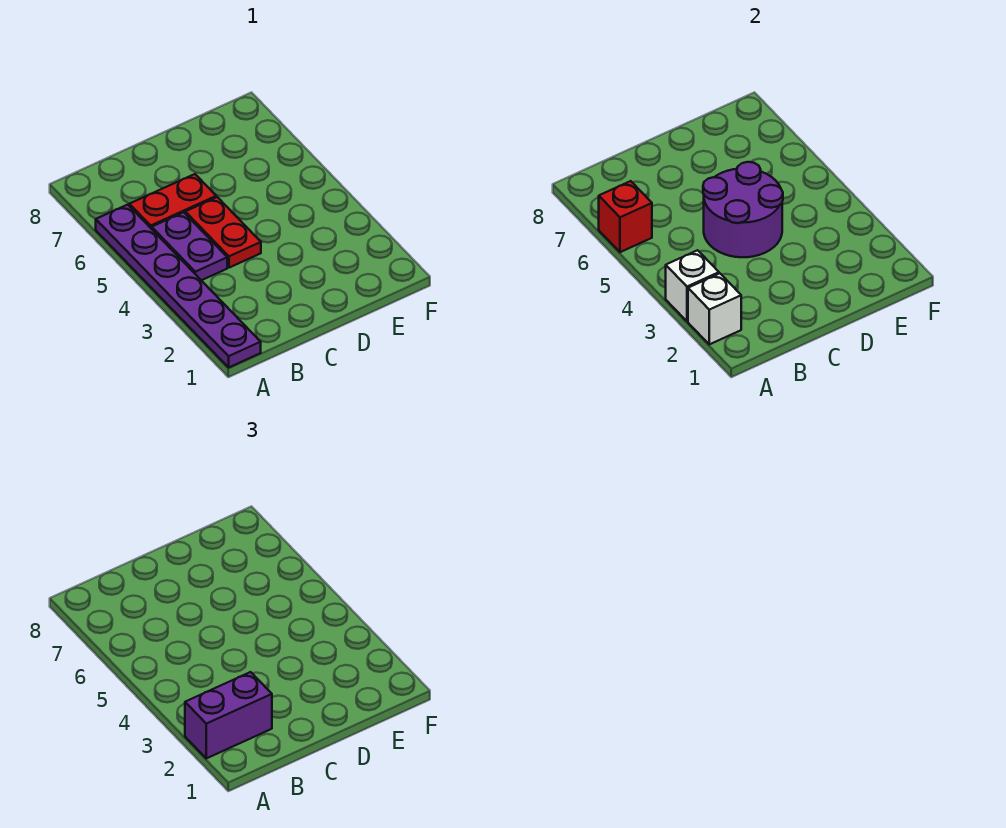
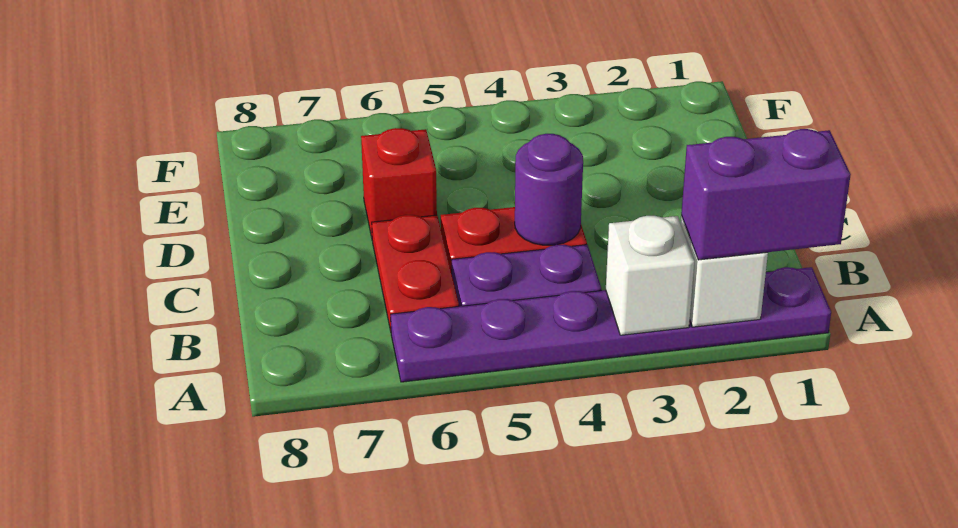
purple 1x2 brick [185,672,272,758] -> purple 1x2 brick turned to [681,129,851,260]
red 1x1 brick [599,181,652,252] -> red 1x1 brick moved to [361,128,437,237]
purple 2x2 round brick [703,162,783,257] -> purple 1x1 round brick [515,134,583,245]

